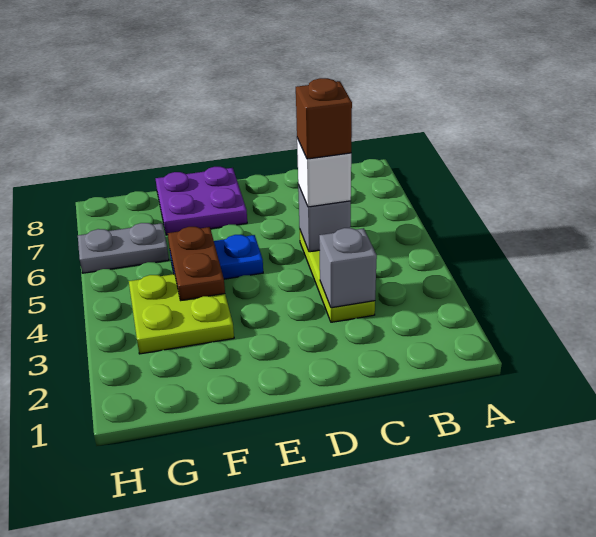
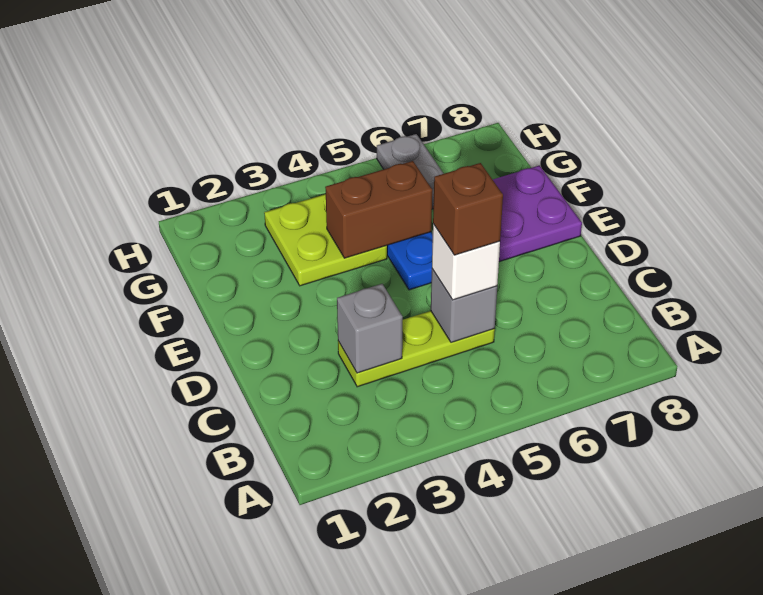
brown 1x2 plate [168,227,225,300] -> brown 1x2 brick [325,161,432,258]

